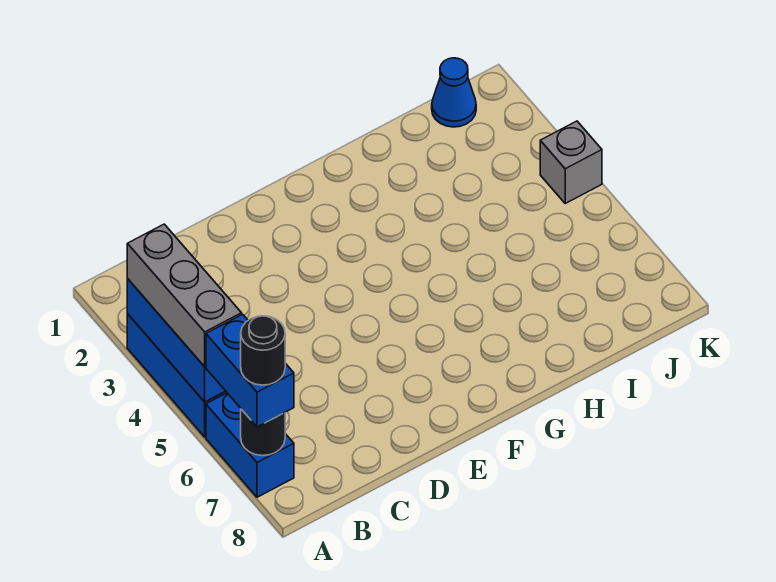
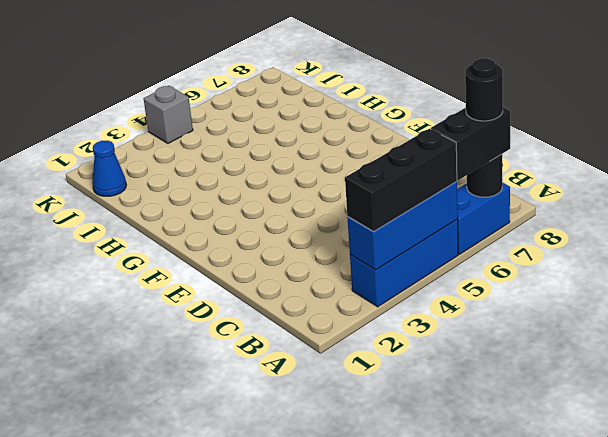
grey 1x3 brick [127,224,242,367] -> black 1x3 brick [345,129,457,232]
blue 1x2 brick [206,314,294,427] -> black 1x2 brick [431,107,510,180]

